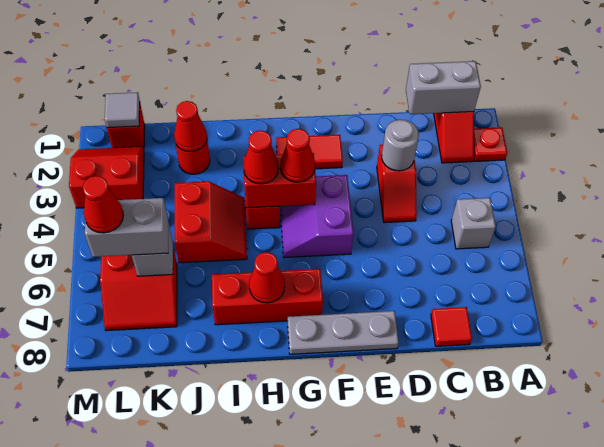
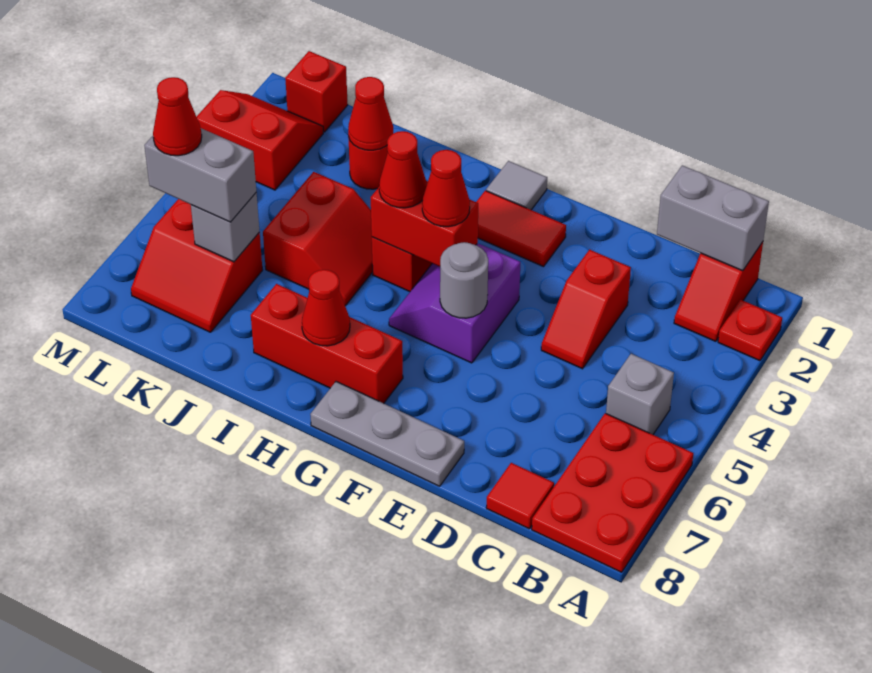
none -> red 2x3 plate [532,413,693,572]
grey 1x1 round brick [382,120,419,171] -> grey 1x1 round brick moved to [440,242,488,318]
grey 1x1 tile [105,92,140,128] -> grey 1x1 tile moved to [486,161,547,210]

